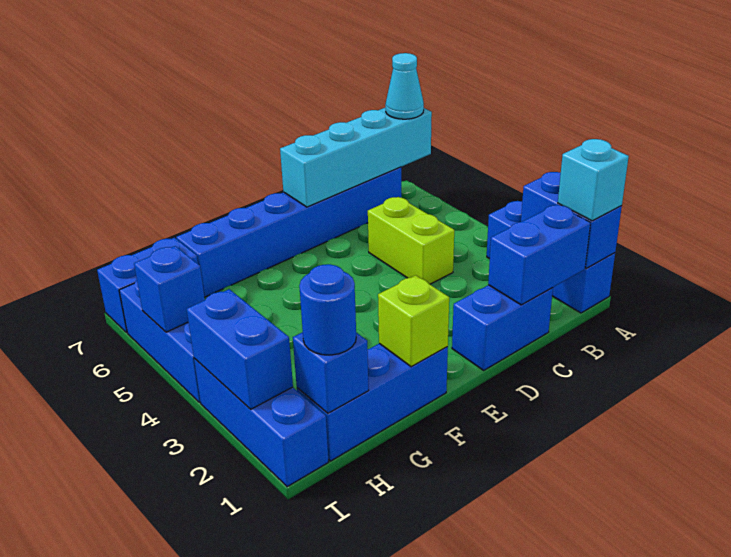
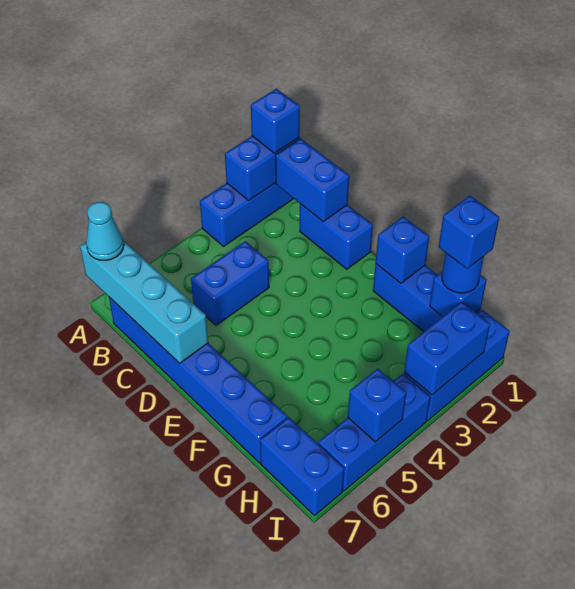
cyan 1x1 brick [558,139,629,221] -> blue 1x1 brick [251,89,300,154]
lime 1x2 brick [368,197,454,284] -> blue 1x2 brick [191,241,269,326]
lime 1x1 brick [378,275,449,367] -> blue 1x1 brick [376,216,429,283]
none -> blue 1x1 brick [439,196,499,269]

